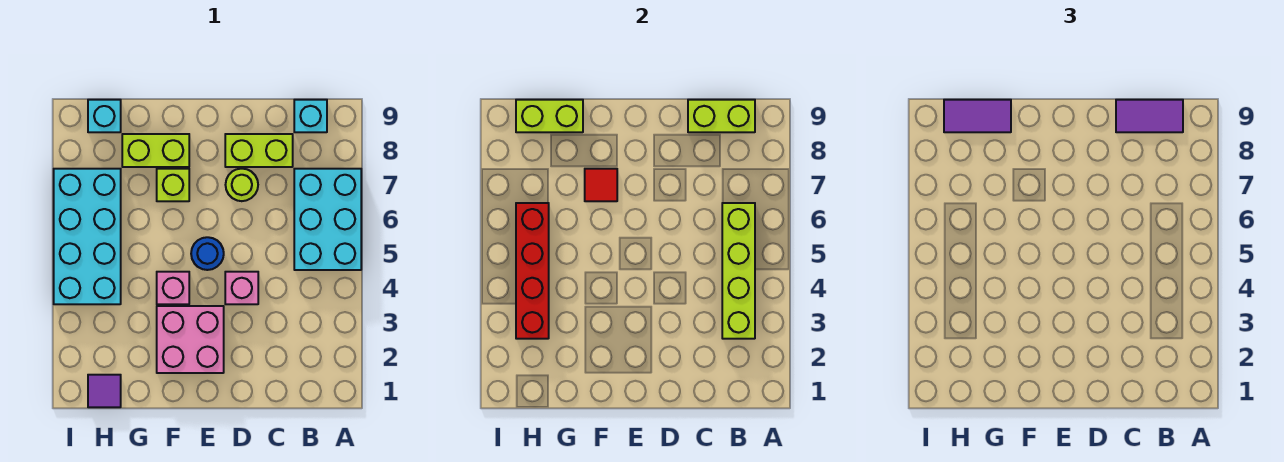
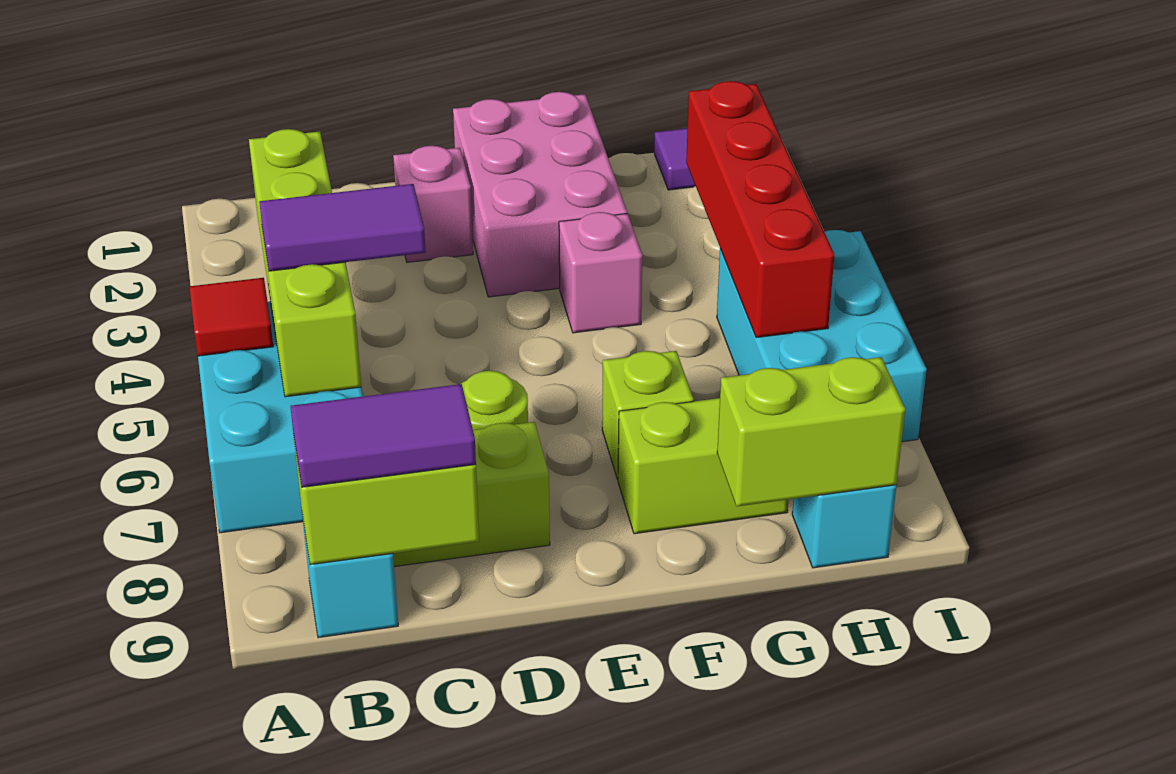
pink 1x1 brick [225,272,258,304] -> pink 1x1 brick moved to [393,146,473,262]
pink 2x2 brick [157,306,224,373] -> pink 2x3 brick [453,92,627,297]
blue 1x1 round brick [191,237,224,270] -> none
red 1x1 tile [585,169,617,201] -> red 1x1 tile moved to [190,278,273,356]
purple 1x2 tile [944,100,1011,132] -> purple 1x2 tile moved to [259,184,426,271]
cyan 2x4 brick [54,169,121,304] -> cyan 2x3 brick [717,230,927,442]

